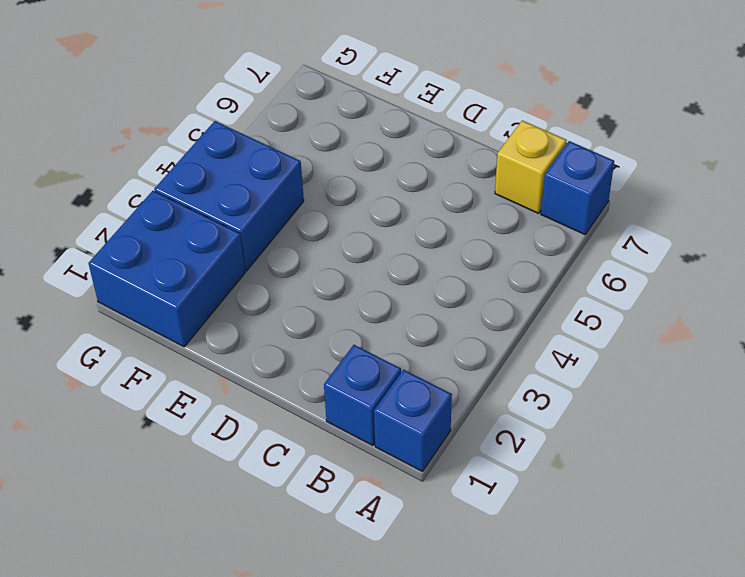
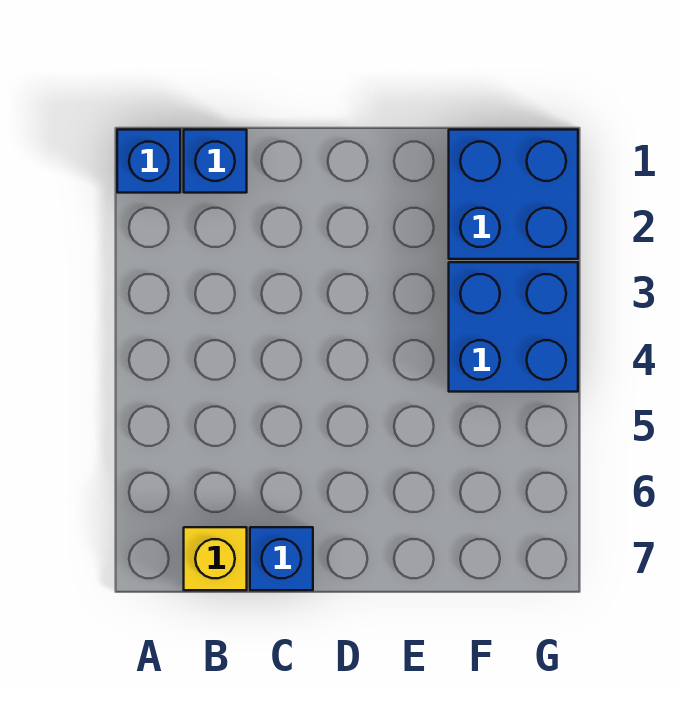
blue 1x1 brick [541,141,614,234] -> blue 1x1 brick moved to [250,527,313,590]

